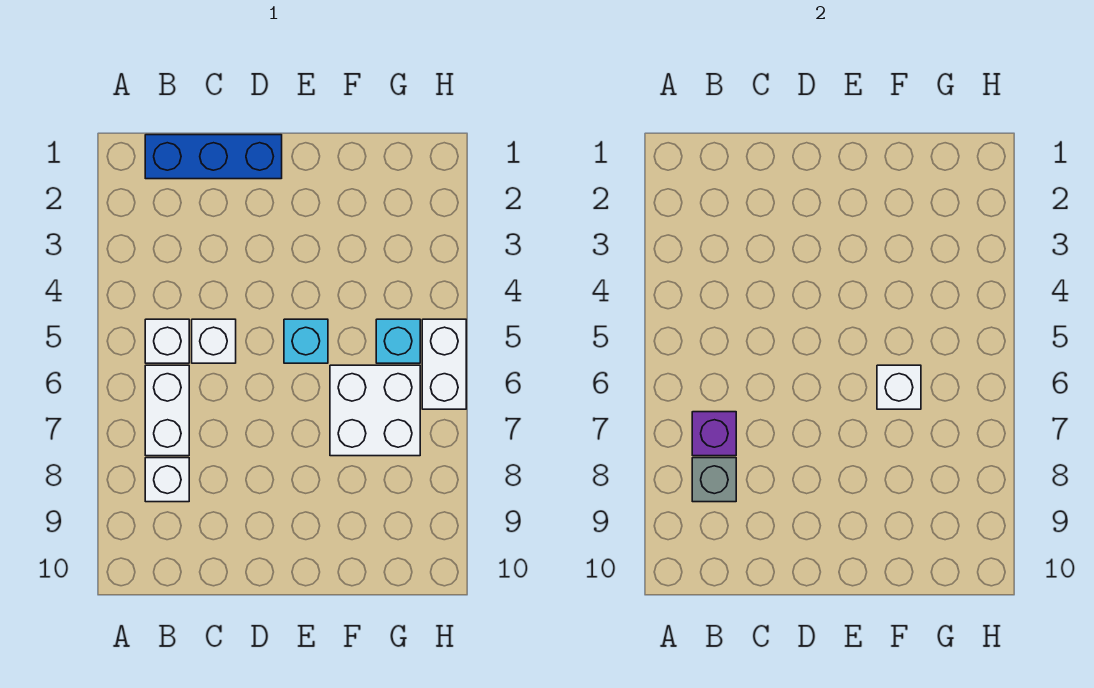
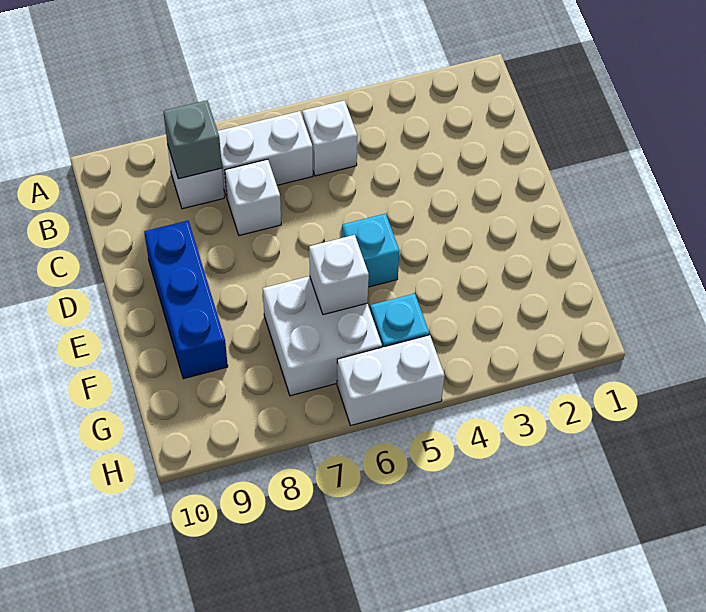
blue 1x3 brick [145,135,282,179] -> blue 1x3 brick moved to [144,221,228,379]
purple 1x1 brick [692,412,736,456] -> none
white 1x1 brick [192,319,236,363] -> white 1x1 brick moved to [225,159,281,235]

